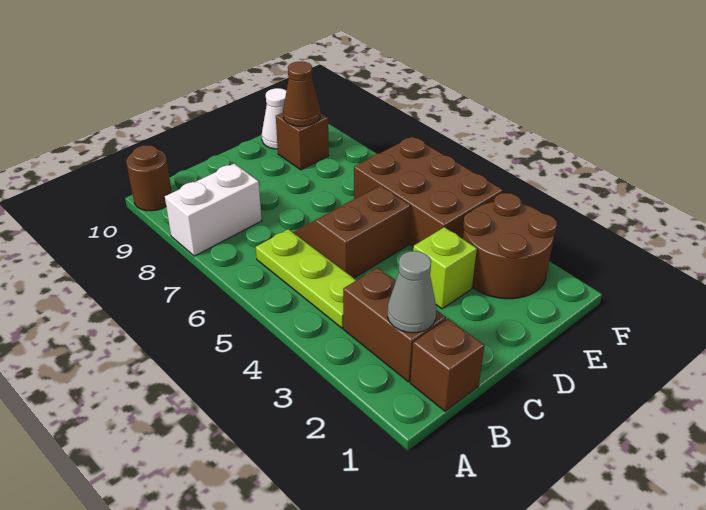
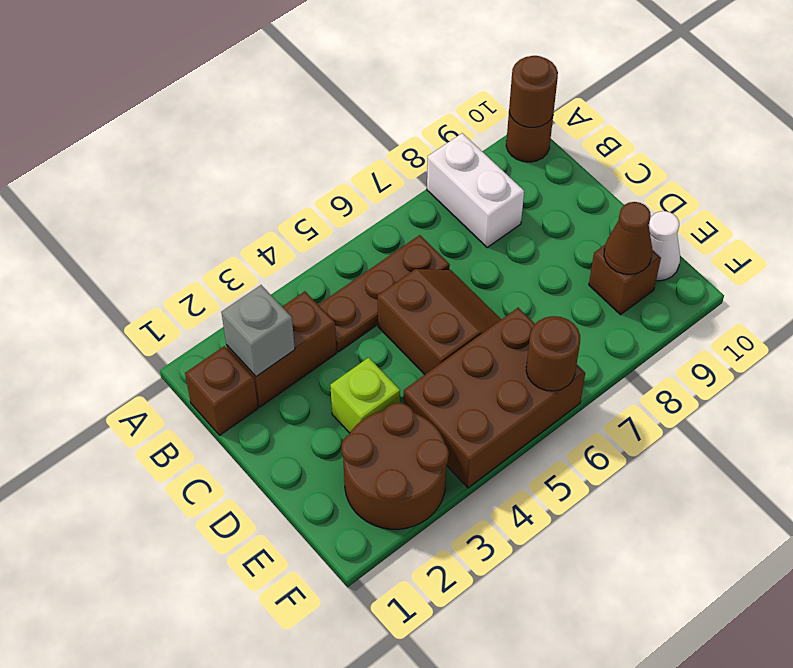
none -> brown 1x1 round brick [509,56,558,128]
grey 1x1 cone [388,251,436,333] -> grey 1x1 brick [221,285,295,376]
lime 1x3 plate [256,229,356,328] -> brown 1x3 plate [318,235,450,352]
none -> brown 1x1 round brick [526,316,580,391]

